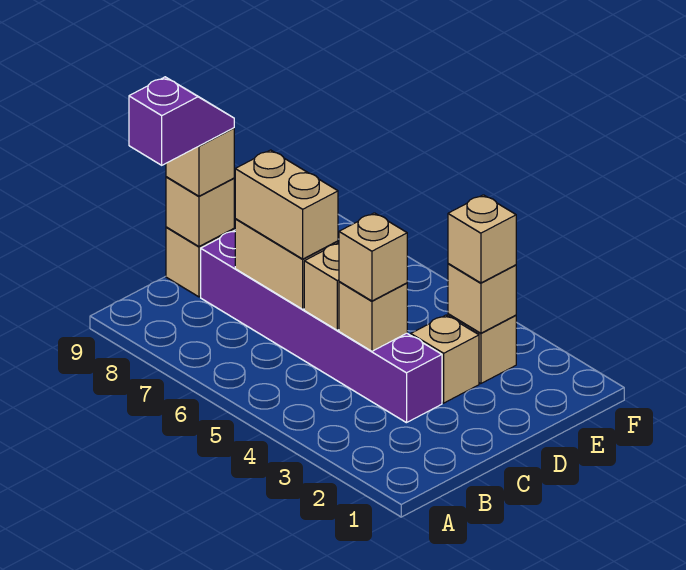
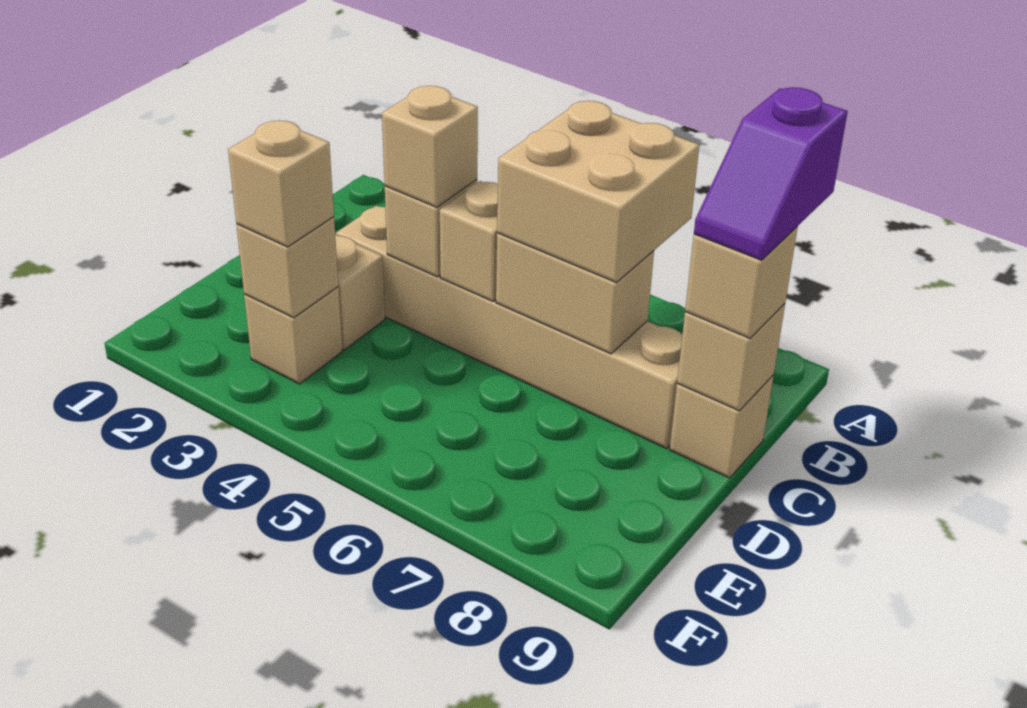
purple 1x6 brick [201,230,442,423] -> tan 1x6 brick [336,205,682,448]
tan 1x2 brick [235,150,338,259] -> tan 2x2 brick [497,101,699,283]

